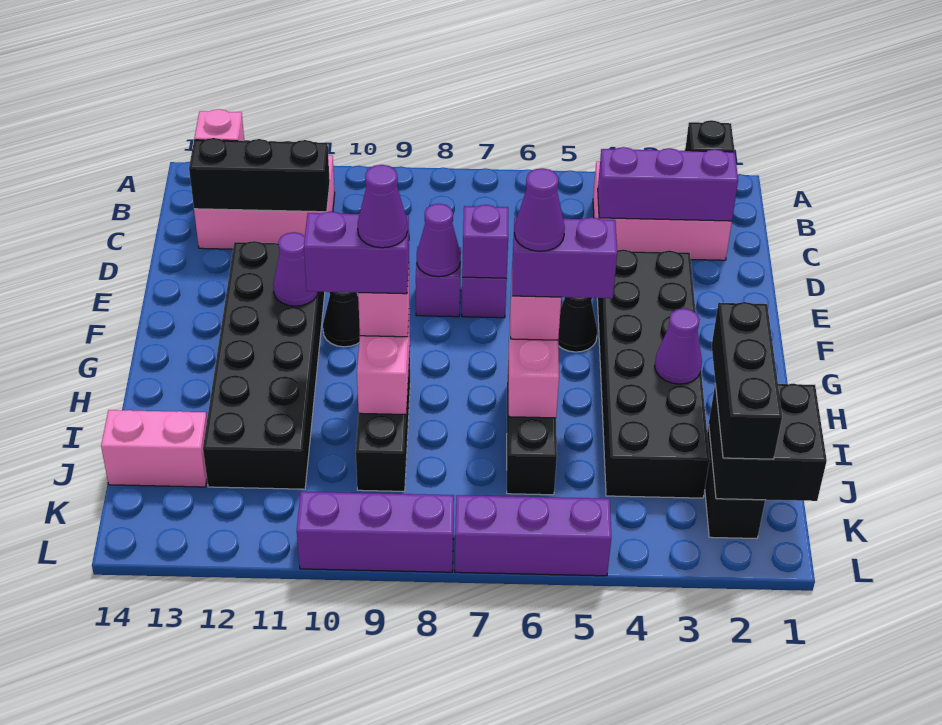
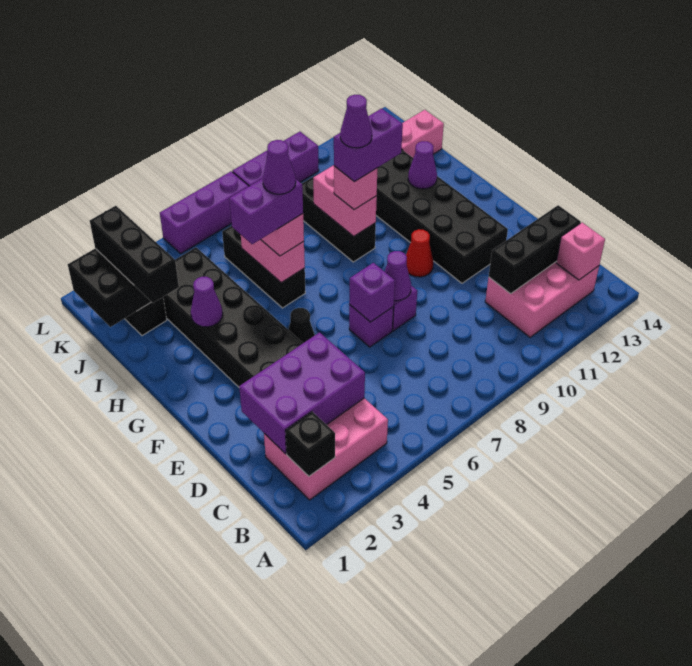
purple 1x3 brick [598,147,738,221] -> purple 2x3 brick [239,332,365,454]
black 1x1 cone [323,292,360,347] -> red 1x1 cone [406,229,433,277]
purple 1x1 cone [273,232,318,306] -> purple 1x1 cone moved to [408,141,437,189]

